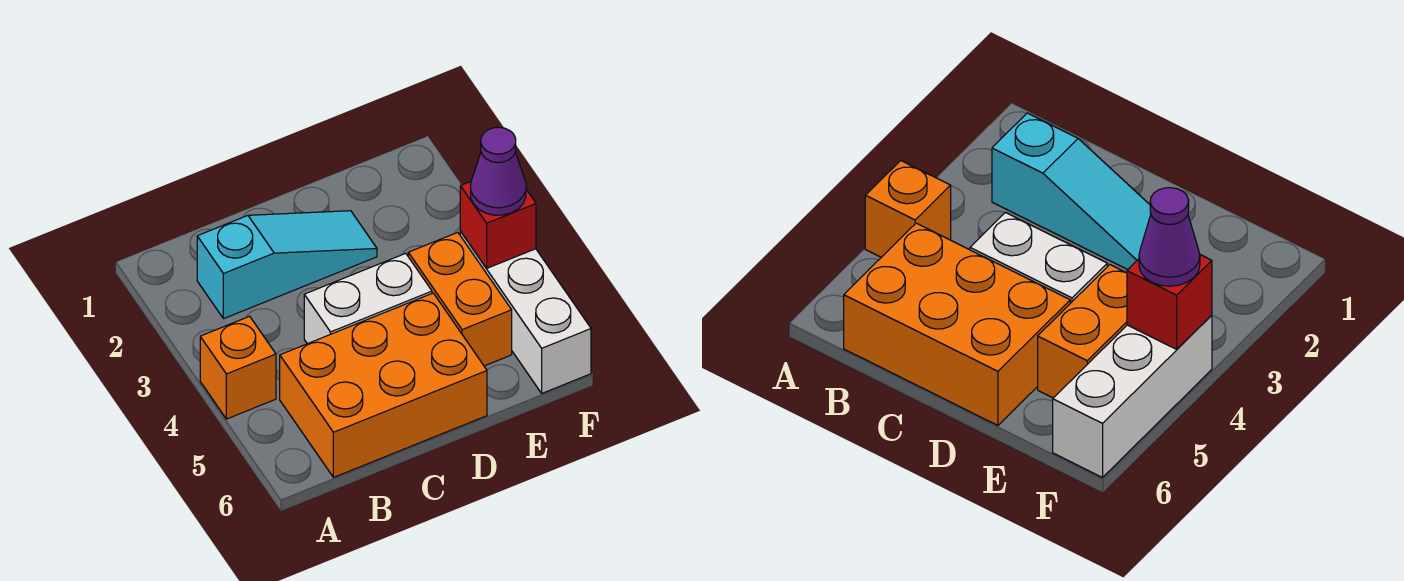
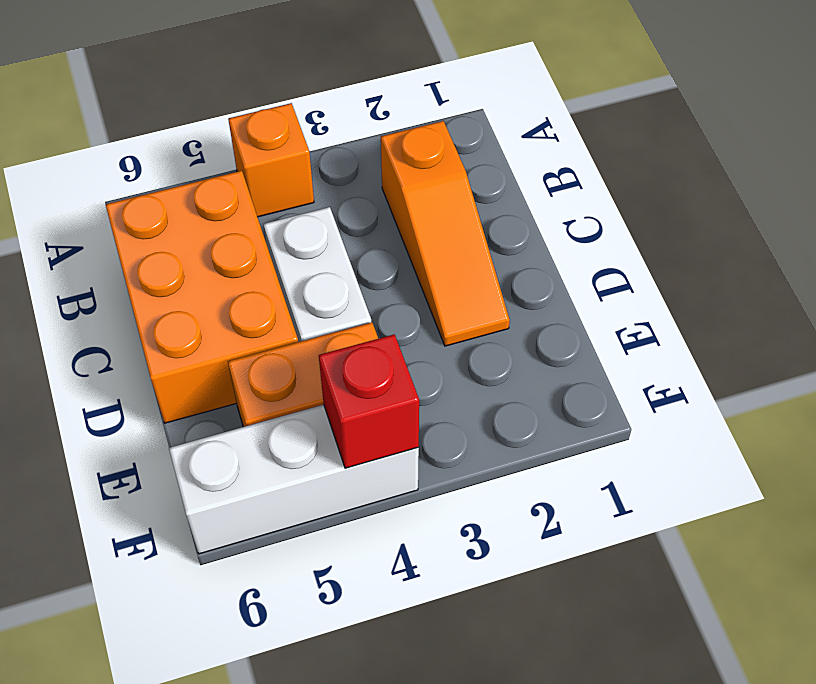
cyan 1x3 slope [197,211,377,319] -> orange 1x3 slope [381,121,510,346]
purple 1x1 cone [471,127,526,215] -> none

